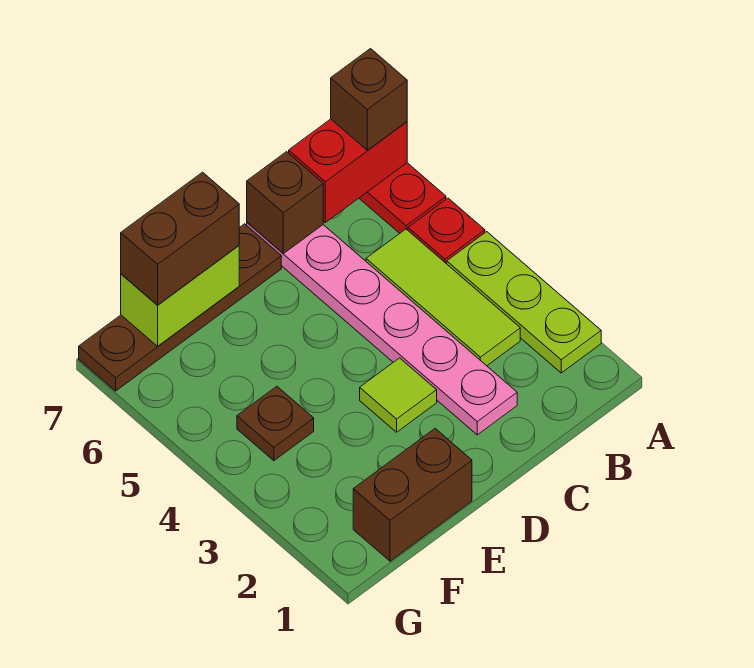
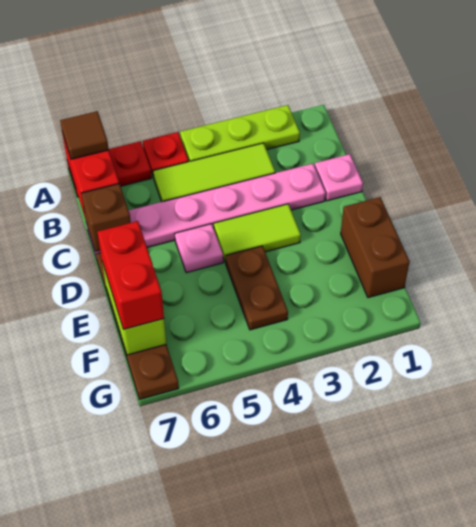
brown 1x1 brick [331,49,407,150] -> brown 1x1 tile [60,111,109,159]
none -> pink 1x1 plate [315,154,363,201]
lime 1x1 tile [360,358,437,432] -> lime 1x2 tile [214,204,301,262]
none -> pink 1x1 plate [175,224,223,273]
brown 1x2 brick [121,172,239,305] -> red 1x2 brick [98,221,164,329]
brown 1x1 plate [237,386,314,461] -> brown 1x2 plate [226,246,288,330]

